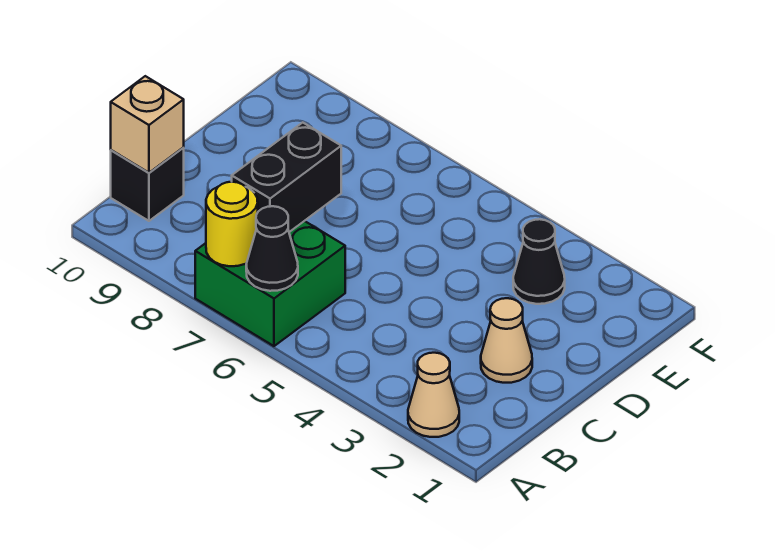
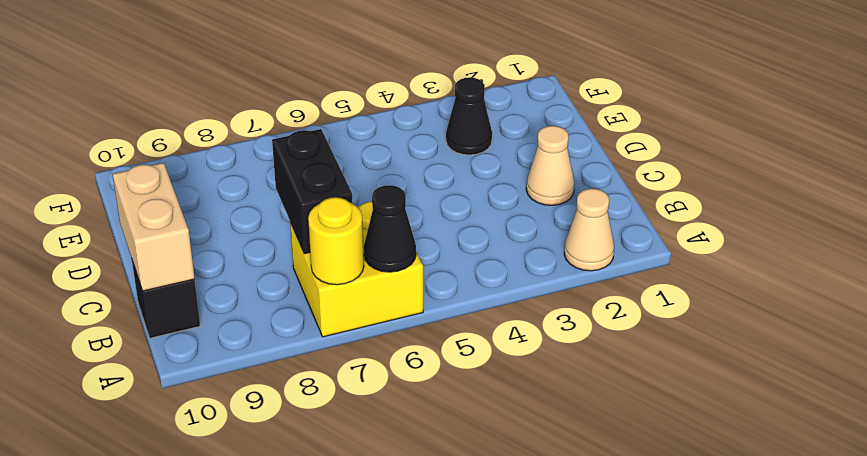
green 2x2 brick [195,221,345,346] -> yellow 2x2 brick [290,201,423,337]
tan 1x1 brick [111,76,184,173] -> tan 1x2 brick [113,163,195,291]

